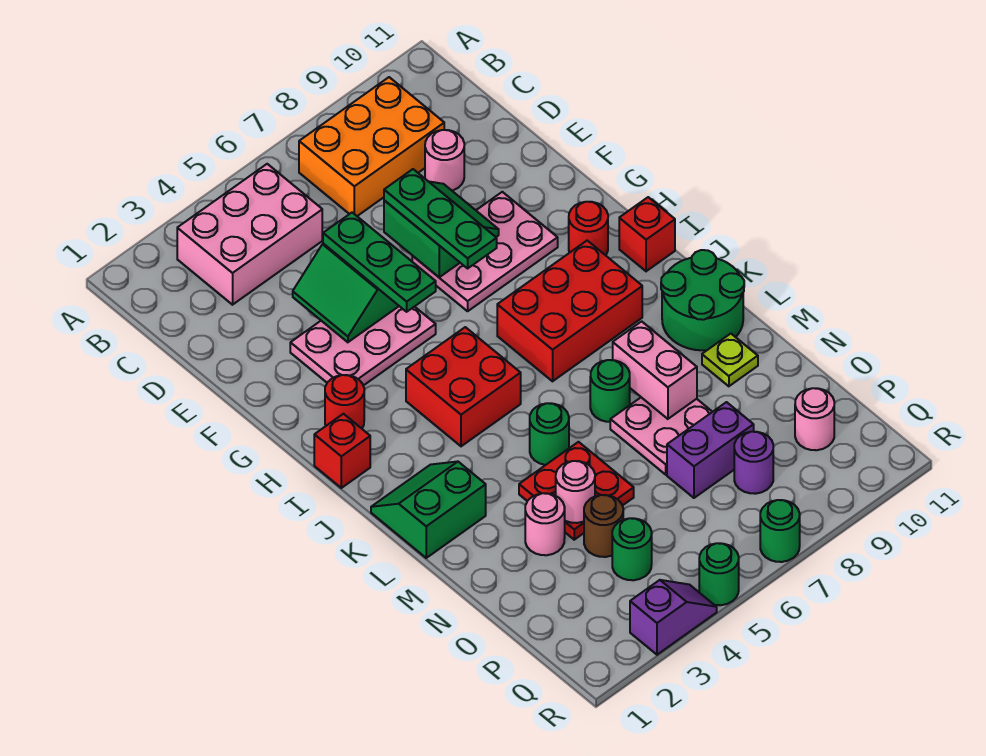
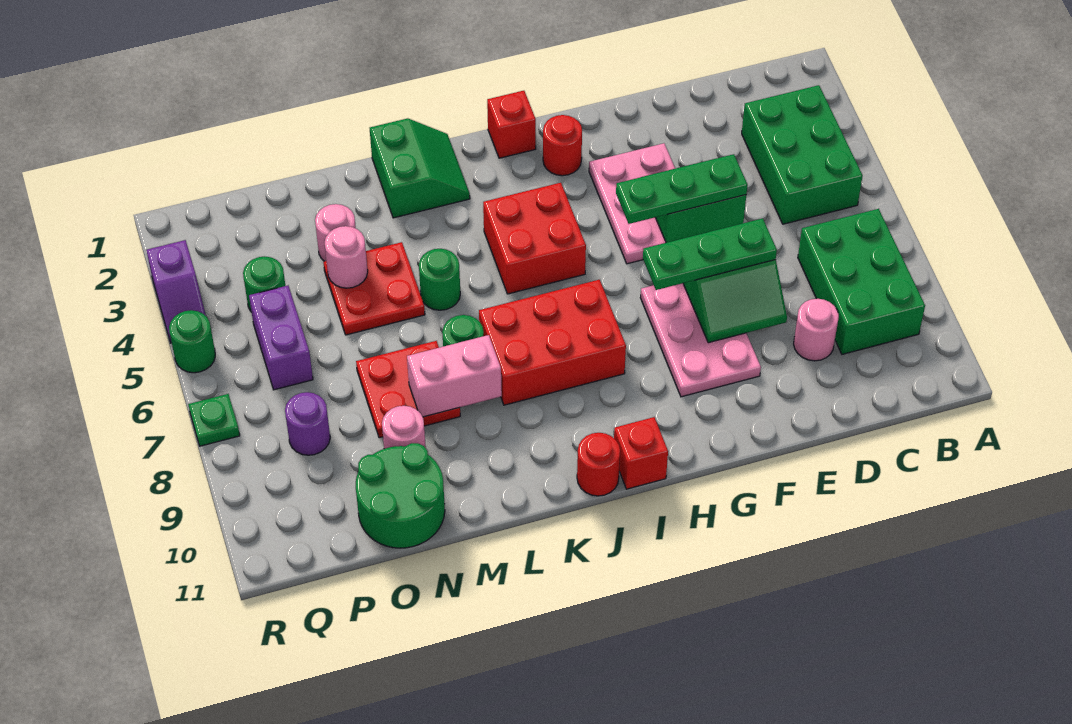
pink 2x3 brick [177,164,322,305] -> green 2x3 brick [742,85,863,224]
orange 2x3 brick [299,77,444,216] -> green 2x3 brick [798,209,925,354]
red 1x1 round brick [569,202,608,255] -> red 1x1 round brick moved to [577,433,620,496]
red 2x3 brick [497,241,642,381] -> red 2x3 brick turned to [479,280,626,405]
green 2x2 round brick [661,250,744,350] -> green 2x2 round brick moved to [356,443,445,548]
pink 2x2 plate [610,397,712,475] -> red 2x2 plate [356,341,460,438]
lime 1x1 plate [702,334,758,386] -> none
brown 1x1 round brick [584,495,623,557] -> none
purple 1x2 brick [667,402,754,498] -> purple 1x2 brick moved to [249,286,313,390]
pink 1x1 round brick [795,388,834,450] -> pink 1x1 round brick moved to [382,406,426,449]
green 1x1 round brick [760,500,800,562] -> green 1x1 plate [188,394,240,446]

